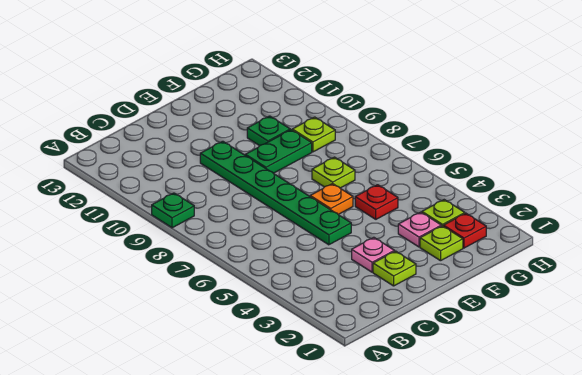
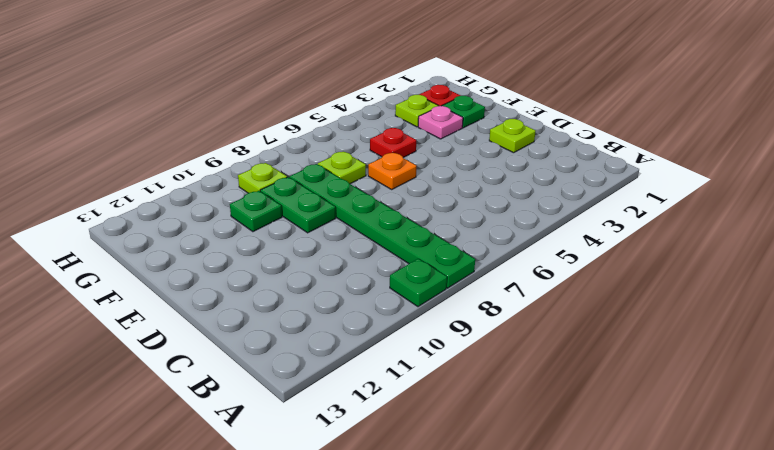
pink 1x1 plate [352,237,394,272] -> none
green 1x6 plate [200,141,351,245] -> green 1x6 plate turned to [290,164,475,288]
lime 1x1 plate [420,226,463,261] -> green 1x1 plate [442,96,485,128]

